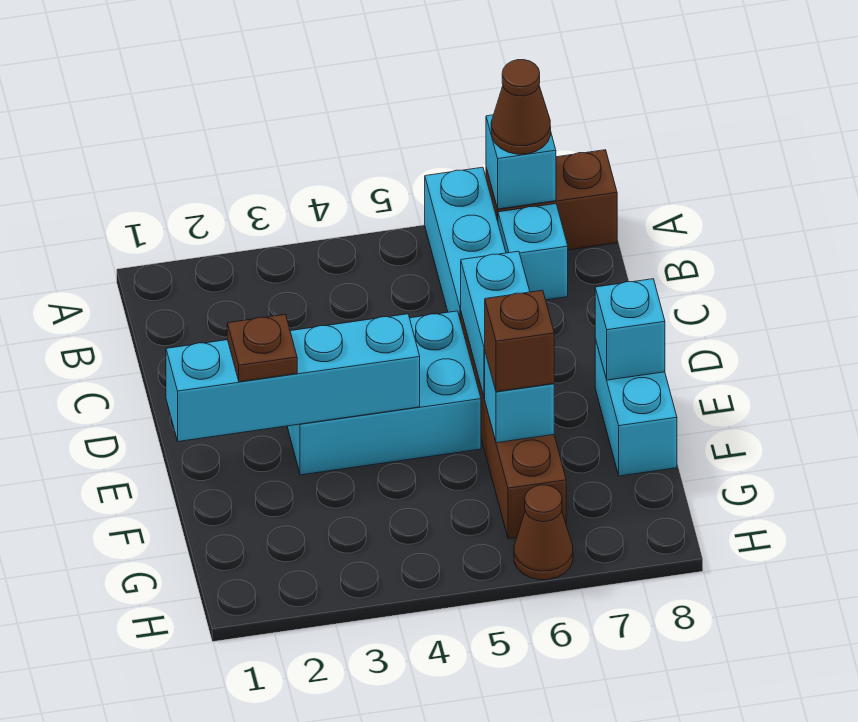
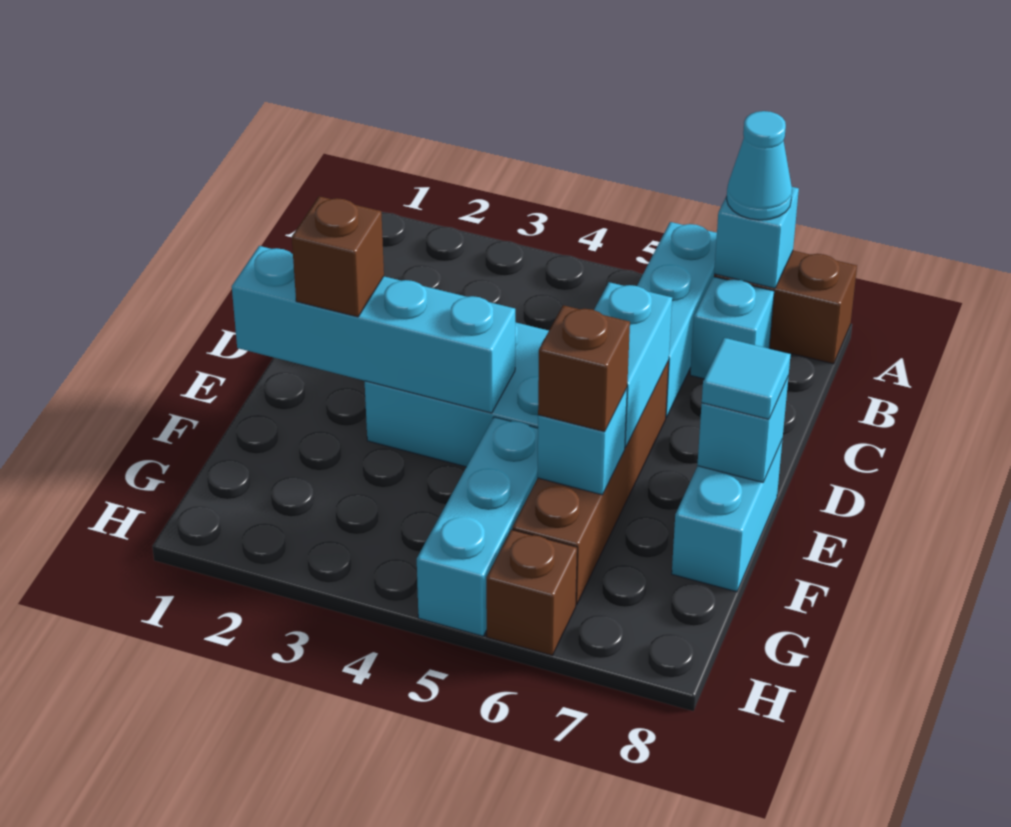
brown 1x1 cone [491,60,551,154] -> cyan 1x1 cone [727,111,792,220]
brown 1x1 plate [227,314,297,382] -> brown 1x1 brick [292,196,384,317]
none -> cyan 1x1 tile [702,338,791,419]
none -> cyan 1x3 brick [417,417,538,636]
brown 1x1 cone [514,485,573,580] -> brown 1x1 brick [486,530,577,655]

